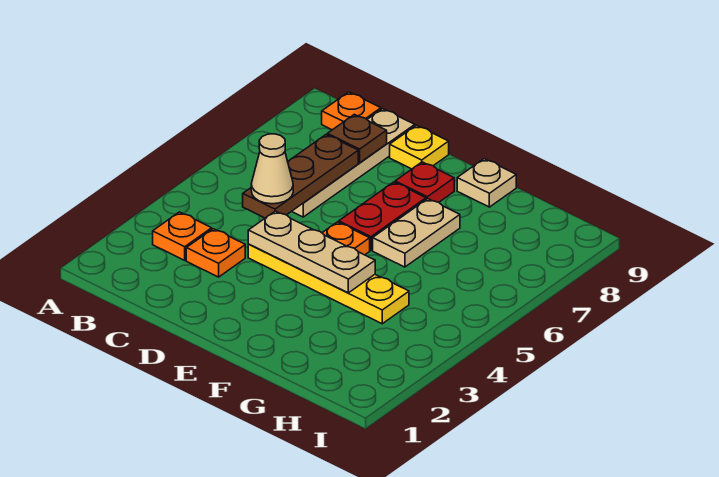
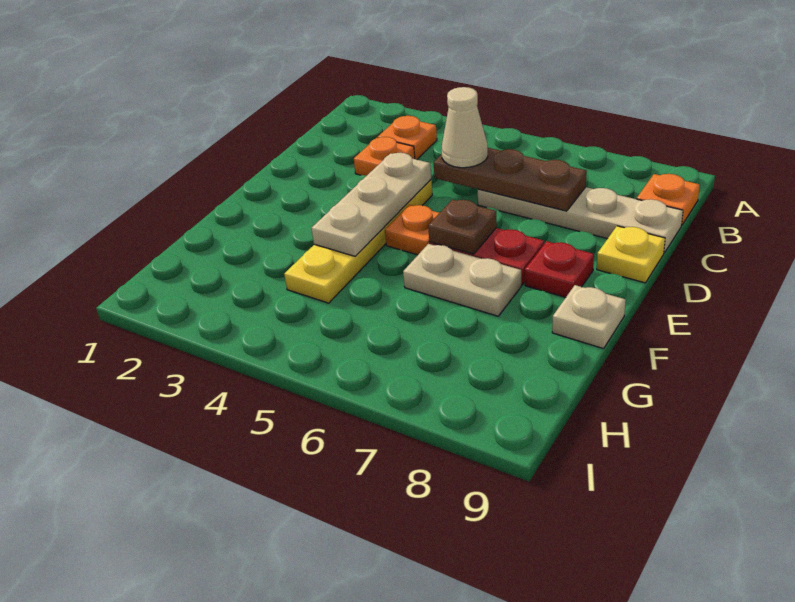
brown 1x1 plate [327,114,387,163] -> brown 1x1 plate moved to [428,199,497,254]

